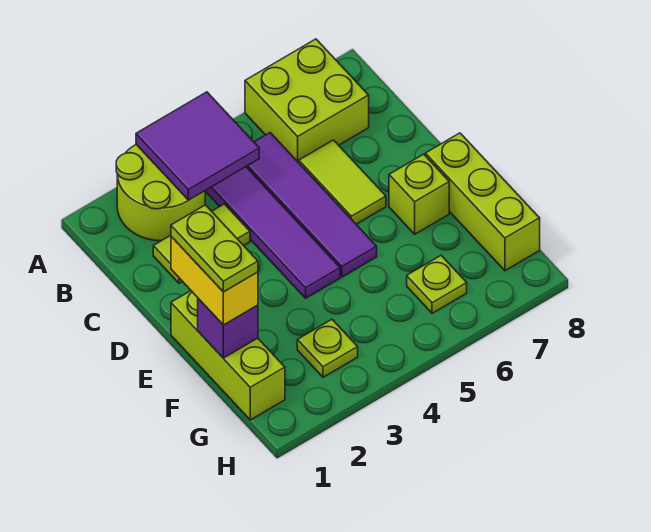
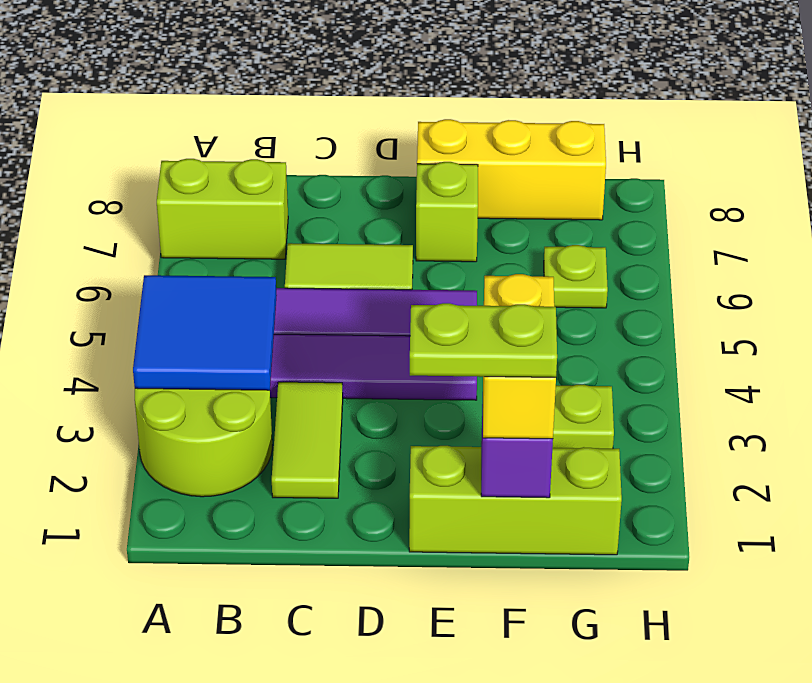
purple 2x2 tile [136,92,259,200] -> blue 2x2 tile [133,275,277,390]
lime 2x2 brick [245,39,369,163] -> lime 1x2 brick [157,159,288,259]
yellow 1x2 brick [171,237,258,325] -> yellow 1x2 brick turned to [483,274,556,439]
lime 1x3 brick [425,133,540,271] -> yellow 1x3 brick [417,119,606,220]

